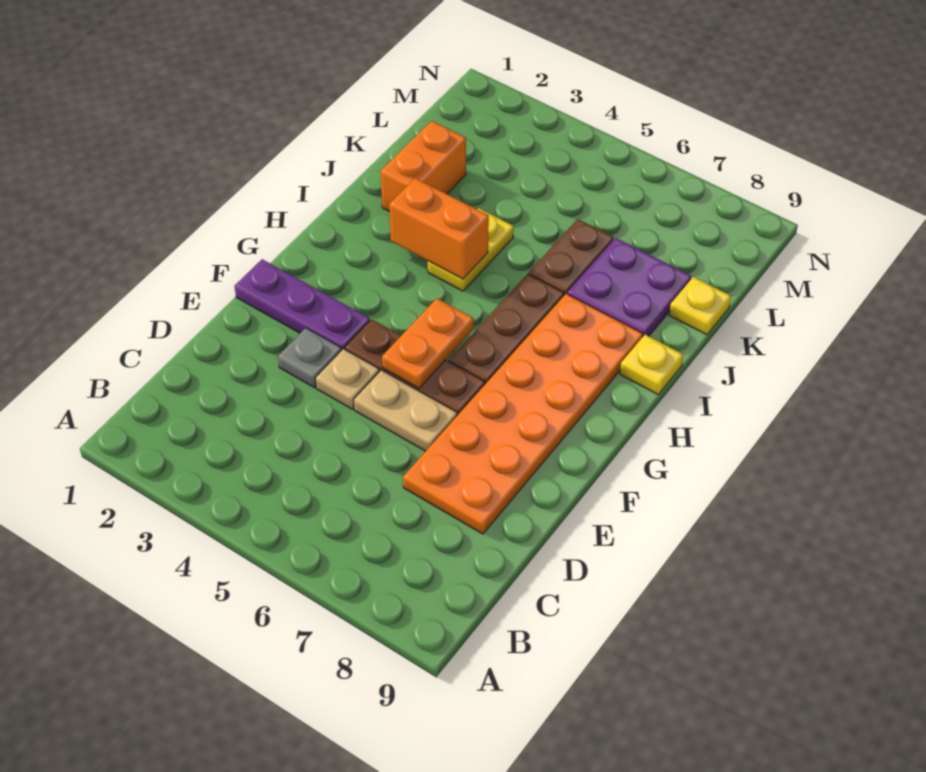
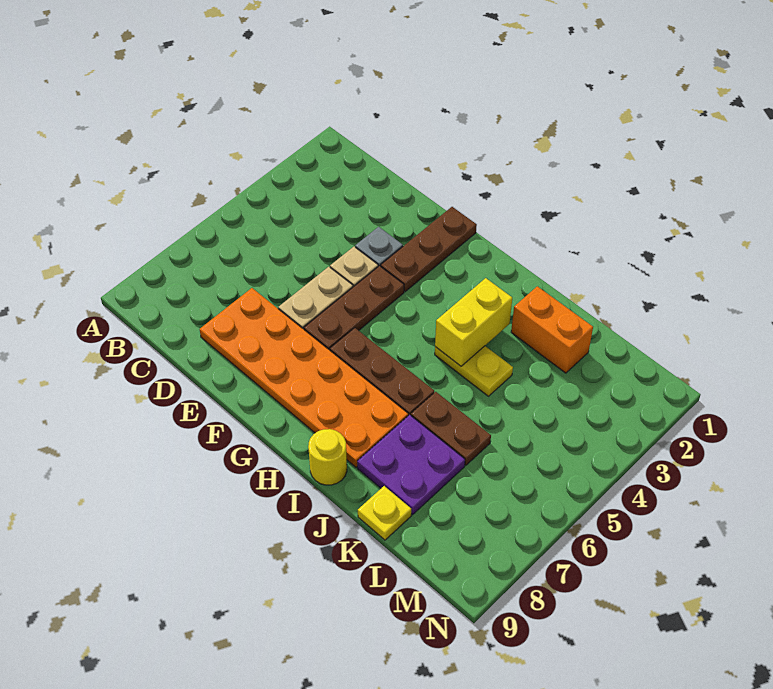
purple 1x3 plate [235,259,370,350] -> brown 1x3 plate [381,207,477,292]
orange 1x2 plate [382,298,473,388] -> none
orange 1x2 brick [389,178,489,279] -> yellow 1x2 brick [435,278,512,366]
yellow 1x1 plate [620,335,683,394] -> yellow 1x1 round brick [308,429,347,485]

